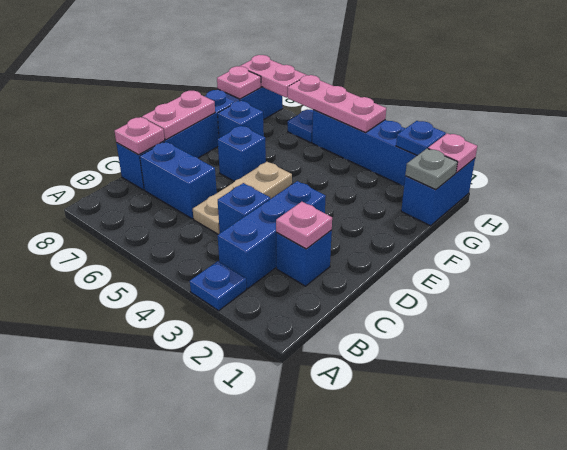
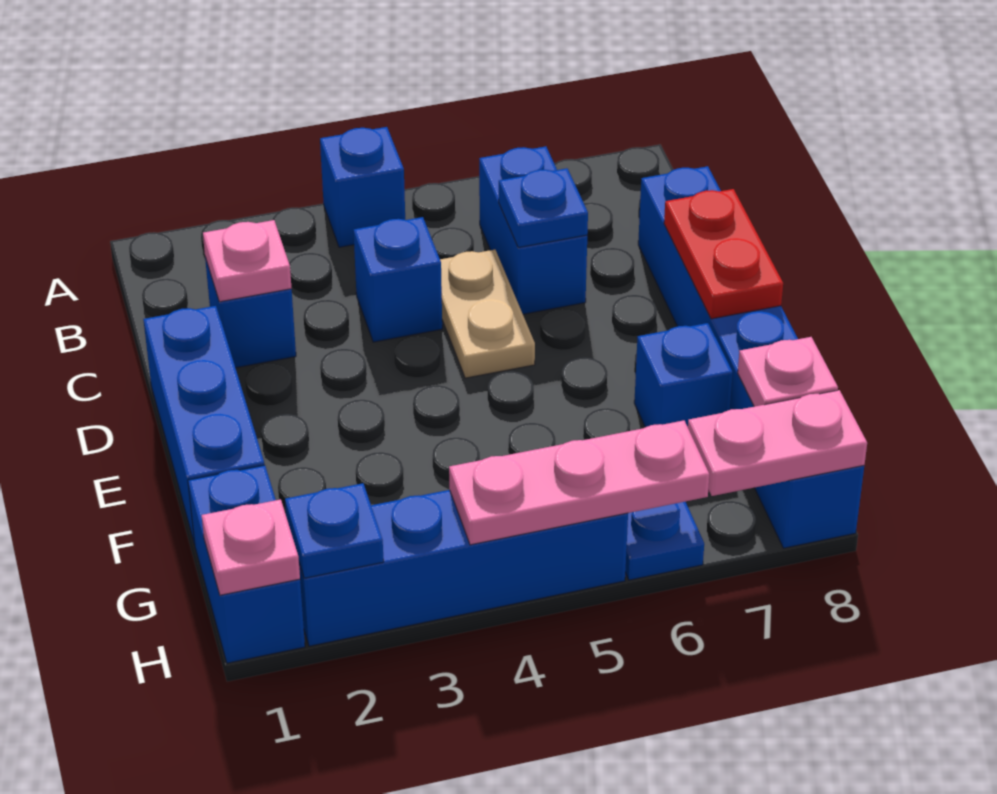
blue 1x1 plate [190,261,246,311] -> blue 1x1 plate moved to [499,168,588,248]
blue 1x3 brick [217,181,326,289] -> blue 1x3 brick moved to [143,306,265,544]
tan 1x3 plate [193,162,292,234] -> tan 1x2 plate [440,250,535,378]
blue 1x2 brick [140,142,217,219] -> blue 1x2 brick turned to [479,146,587,314]
pink 1x1 plate [115,117,164,155] -> none
pink 1x2 plate [142,91,215,140] -> red 1x2 plate [664,189,783,319]
blue 1x1 brick [218,126,266,181] -> blue 1x1 brick moved to [320,127,405,247]
grey 1x1 plate [405,149,458,190] -> none

